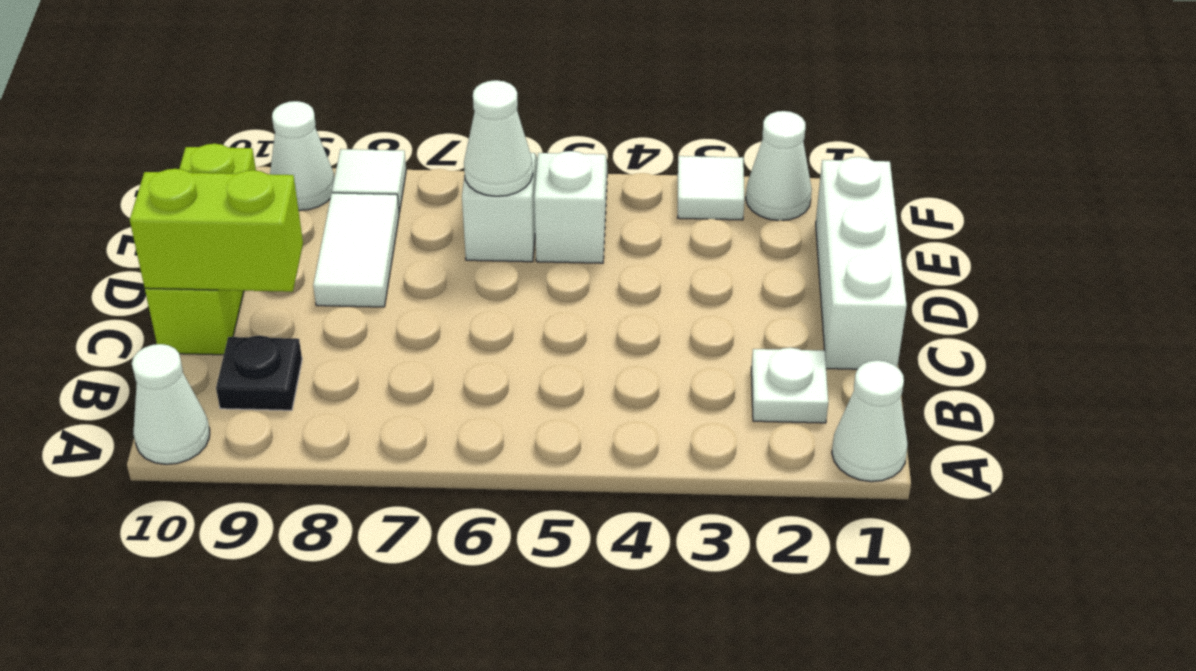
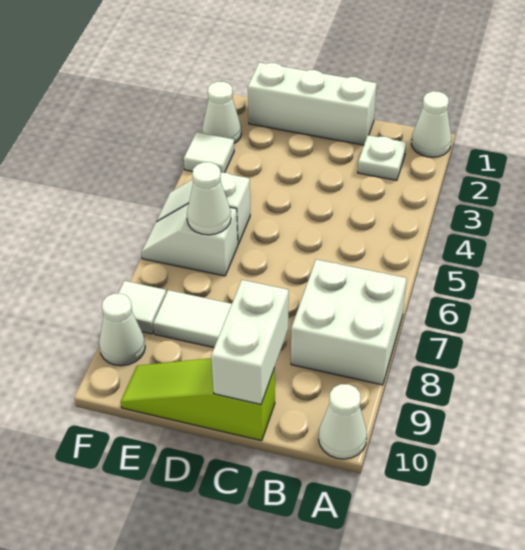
none -> white 2x2 brick [291,260,407,385]
black 1x1 plate [216,336,302,410] -> none
lime 1x2 brick [130,169,303,292] -> white 1x2 brick [211,280,289,405]
lime 1x3 brick [145,144,256,355] -> lime 1x3 slope [121,358,275,441]

